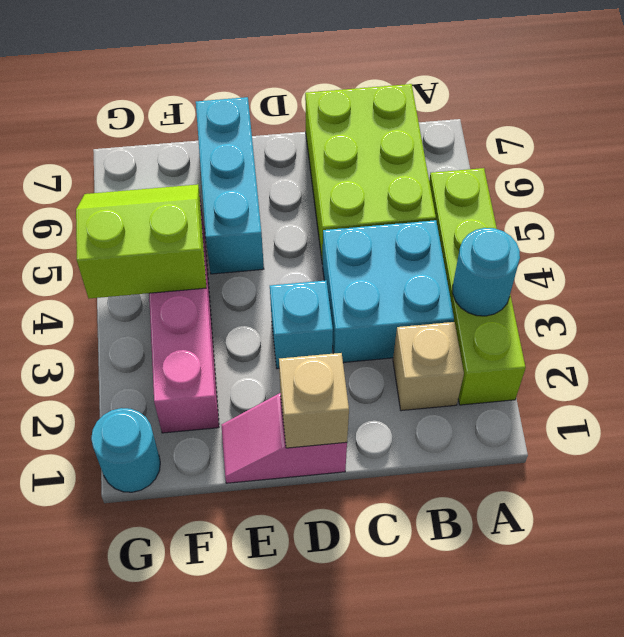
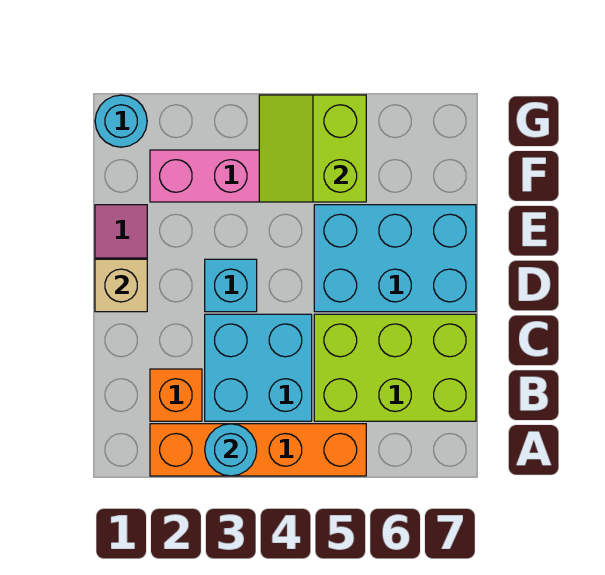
lime 1x4 brick [429,168,526,405] -> orange 1x4 brick [150,424,366,476]
tan 1x1 brick [393,322,464,411] -> orange 1x1 brick [150,369,202,421]
cyan 1x3 brick [196,97,264,274] -> cyan 2x3 brick [314,205,476,312]
lime 2x2 slope [76,184,206,299] -> lime 2x2 slope turned to [259,95,366,202]

